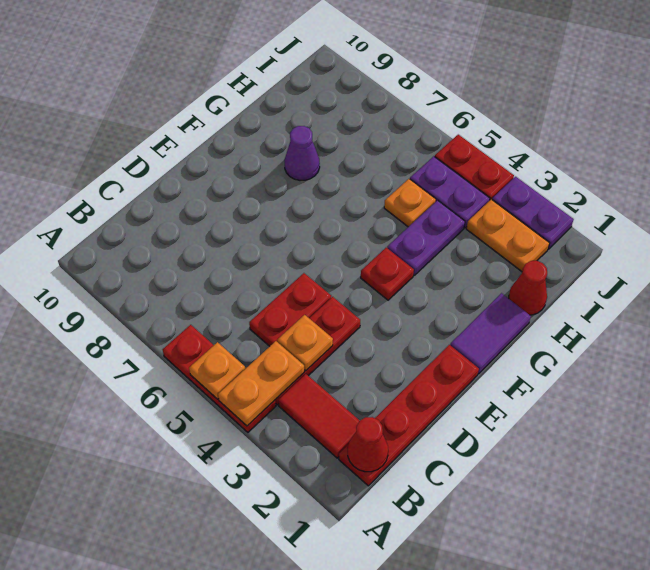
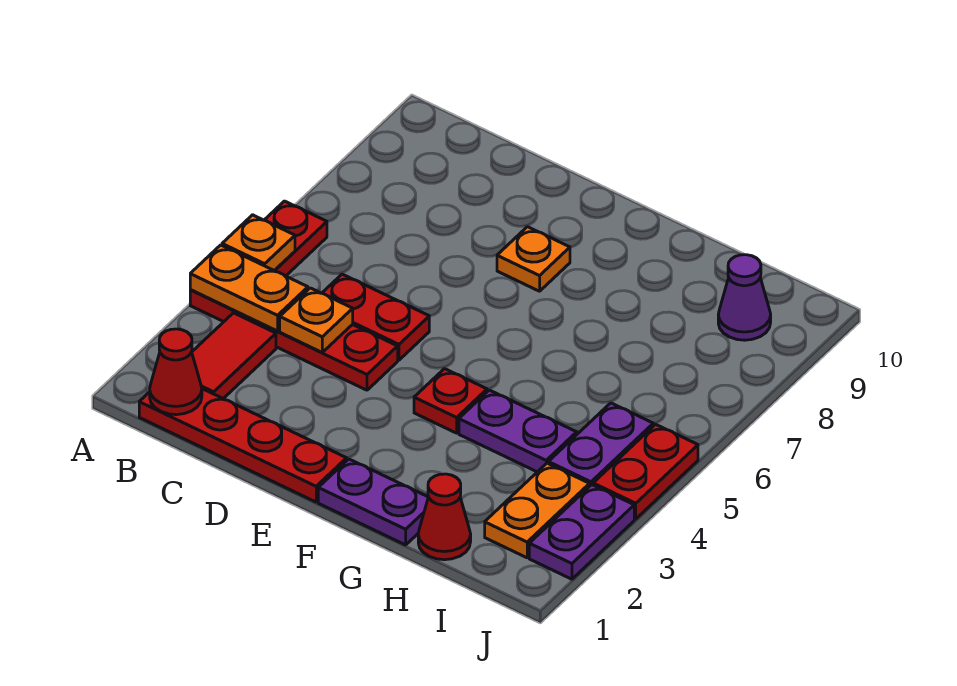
purple 1x2 tile [450,293,531,374] -> purple 1x2 plate [318,459,428,545]
purple 1x1 cone [284,126,320,180] -> purple 1x1 cone moved to [718,255,771,340]
orange 1x1 plate [384,179,436,227] -> orange 1x1 plate moved to [497,227,570,291]

